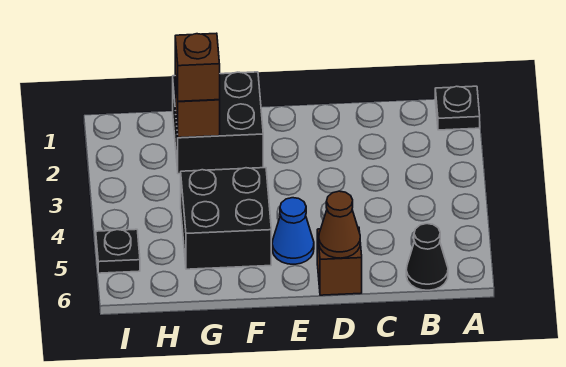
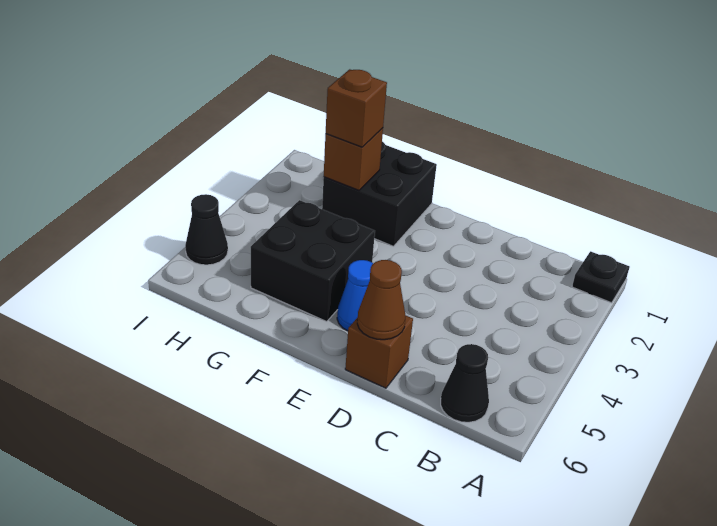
black 1x1 plate [96,229,140,273] -> black 1x1 cone [185,194,228,265]

